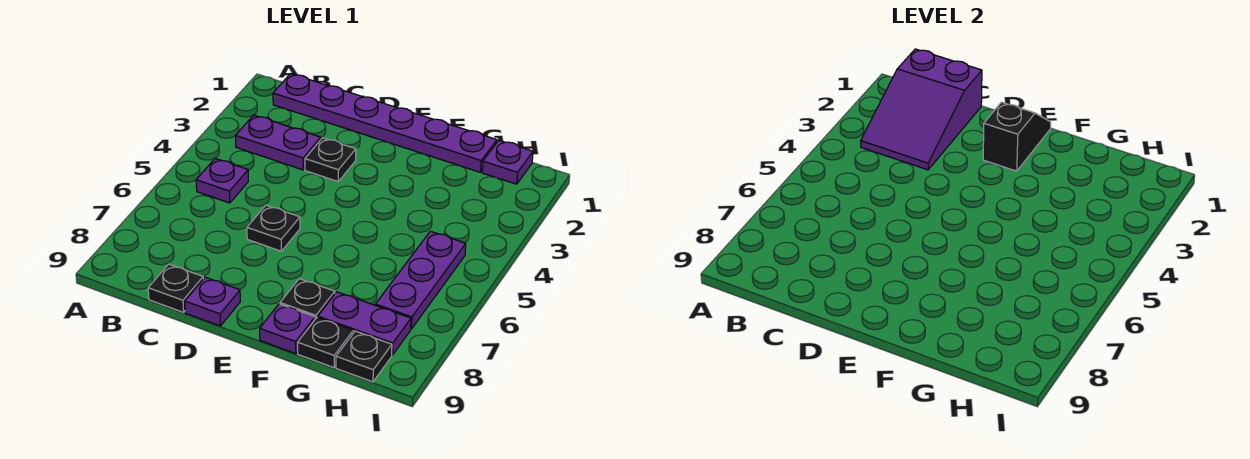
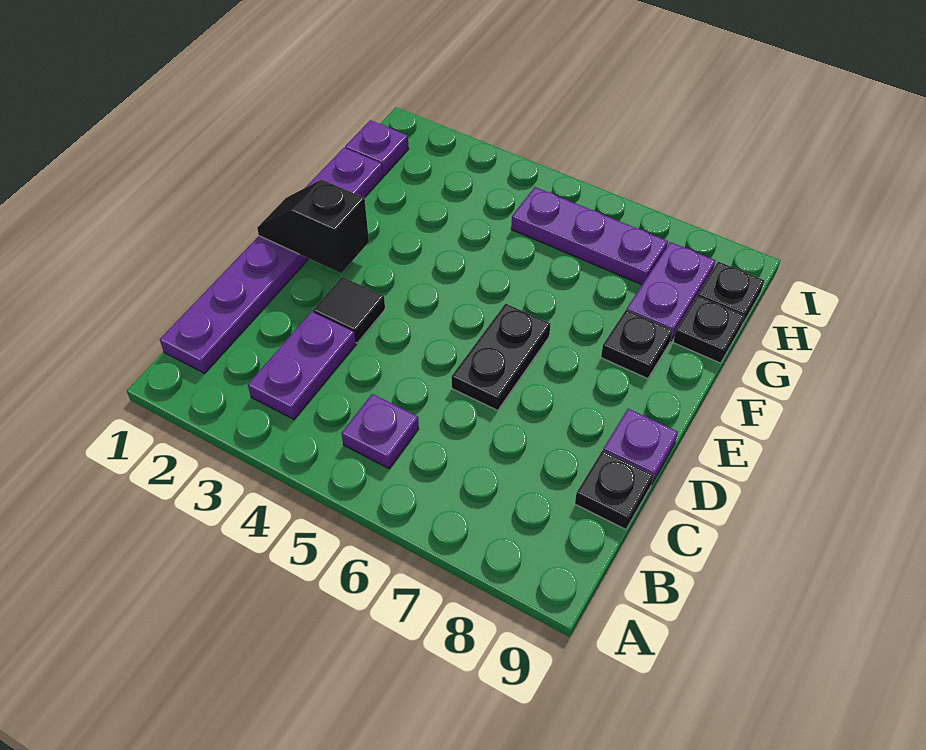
purple 2x3 slope [861,49,982,170] -> none
black 1x1 plate [305,138,356,181] -> black 1x1 tile [313,277,385,343]
black 1x1 plate [247,205,300,251] -> black 1x2 plate [452,304,551,410]
purple 1x1 plate [260,304,315,353] -> none

